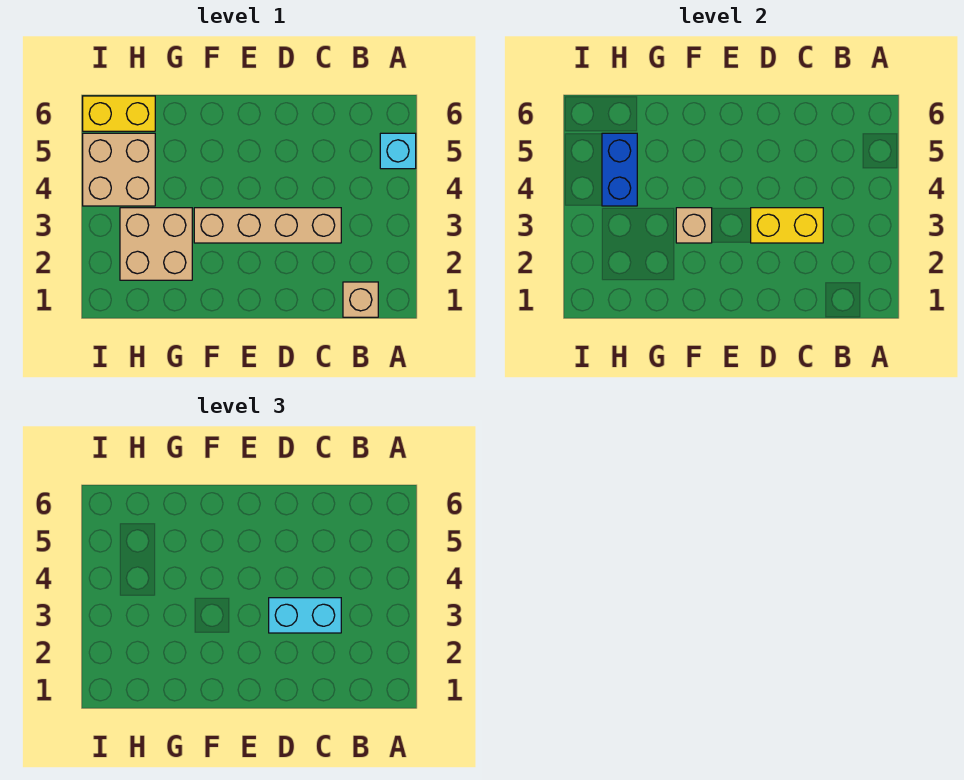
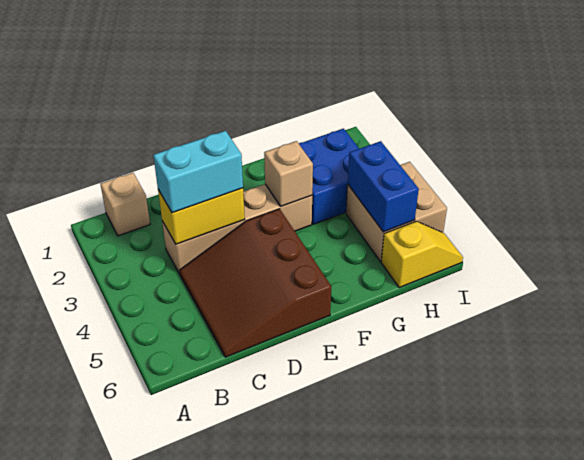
cyan 1x1 brick [380,133,416,169] -> none
none -> brown 3x3 slope [180,209,331,357]
tan 2x2 brick [120,208,192,280] -> blue 2x2 brick [299,129,359,224]
yellow 1x2 brick [83,96,155,131] -> yellow 1x2 slope [381,221,463,287]

